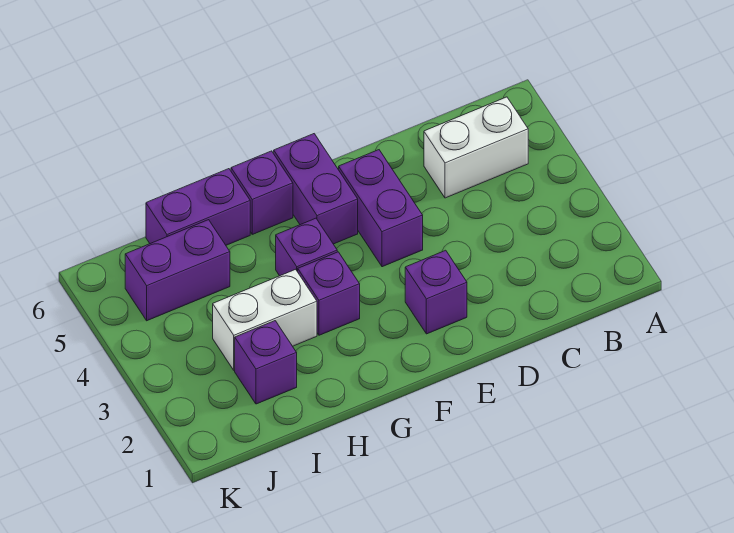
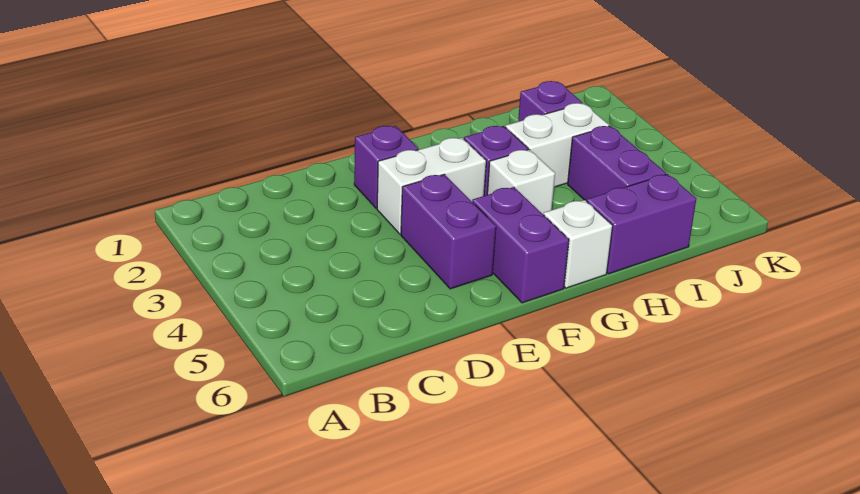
white 1x2 brick [424,97,528,198] -> white 1x2 brick moved to [377,138,486,234]
purple 1x1 brick [276,218,337,276] -> white 1x1 brick [487,150,555,215]
purple 1x1 brick [231,151,293,234] -> white 1x1 brick [544,200,613,288]
purple 1x2 brick [125,220,230,321] -> purple 1x2 brick turned to [568,126,666,201]

